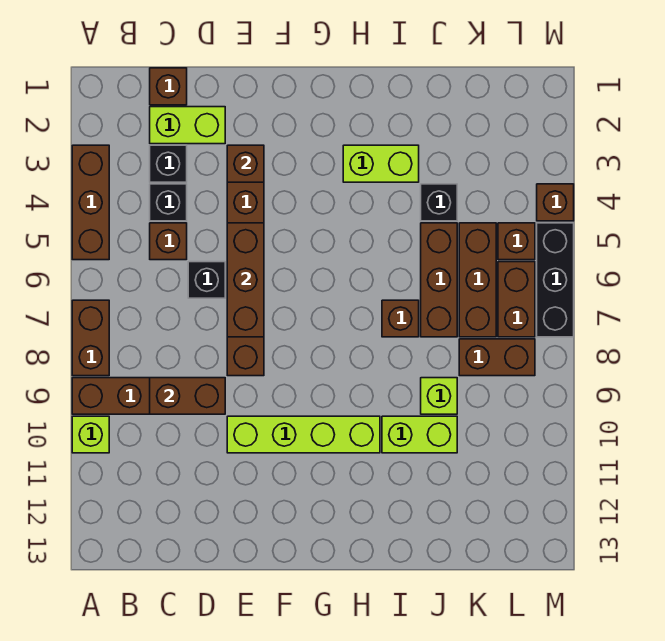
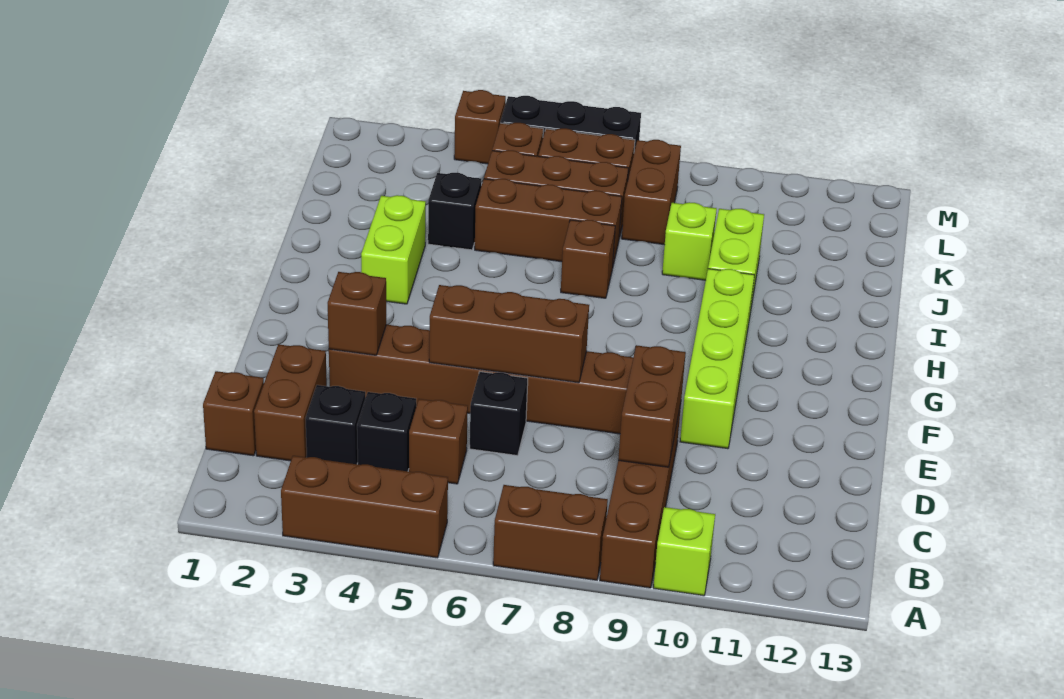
lime 1x2 brick [150,107,225,144] -> brown 1x2 brick [254,344,327,461]

